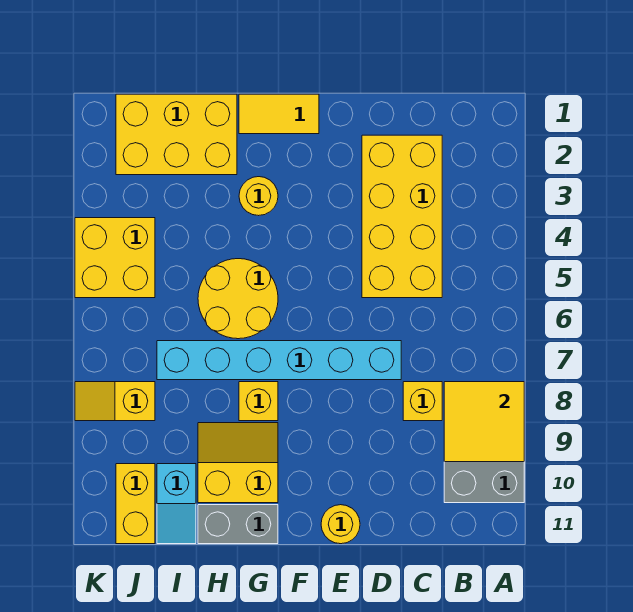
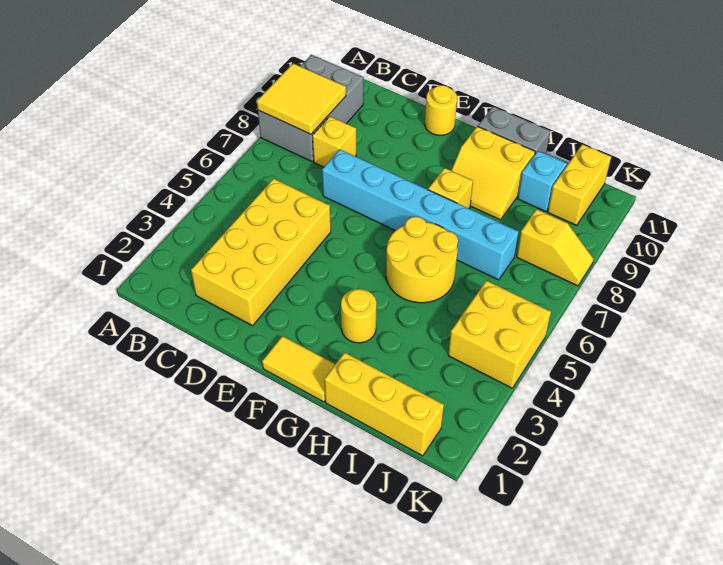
yellow 2x3 brick [116,94,237,175] -> yellow 1x3 brick [324,352,444,456]

